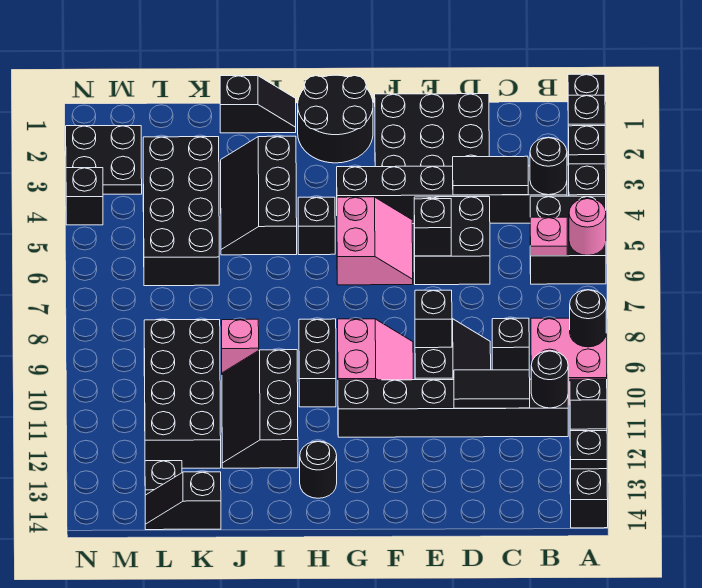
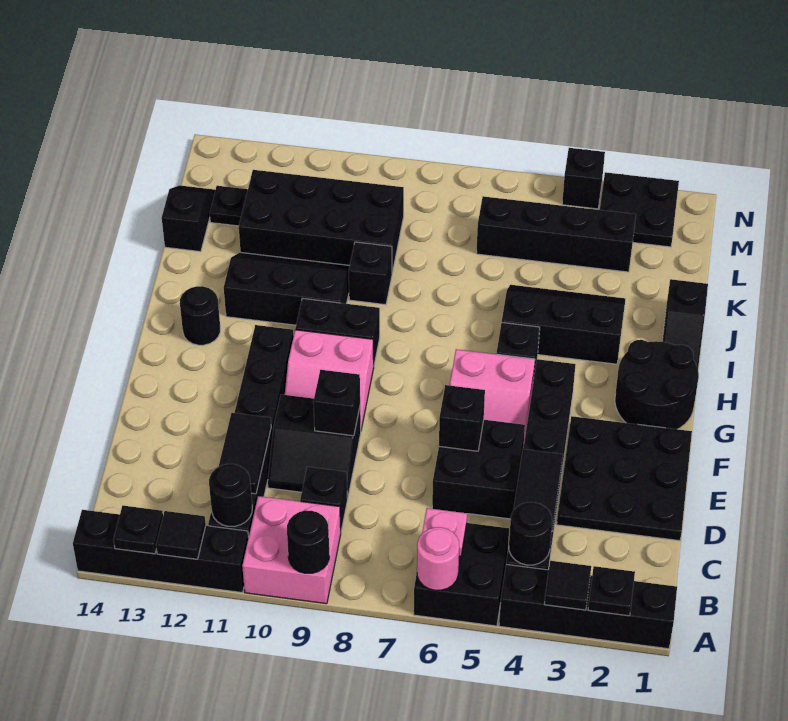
black 1x1 plate [568,126,605,164] -> black 1x1 tile [544,561,591,610]
pink 1x1 brick [222,319,259,373] -> black 1x1 brick [349,242,392,305]
black 2x4 brick [143,137,219,286] -> black 1x4 brick [476,196,636,272]

